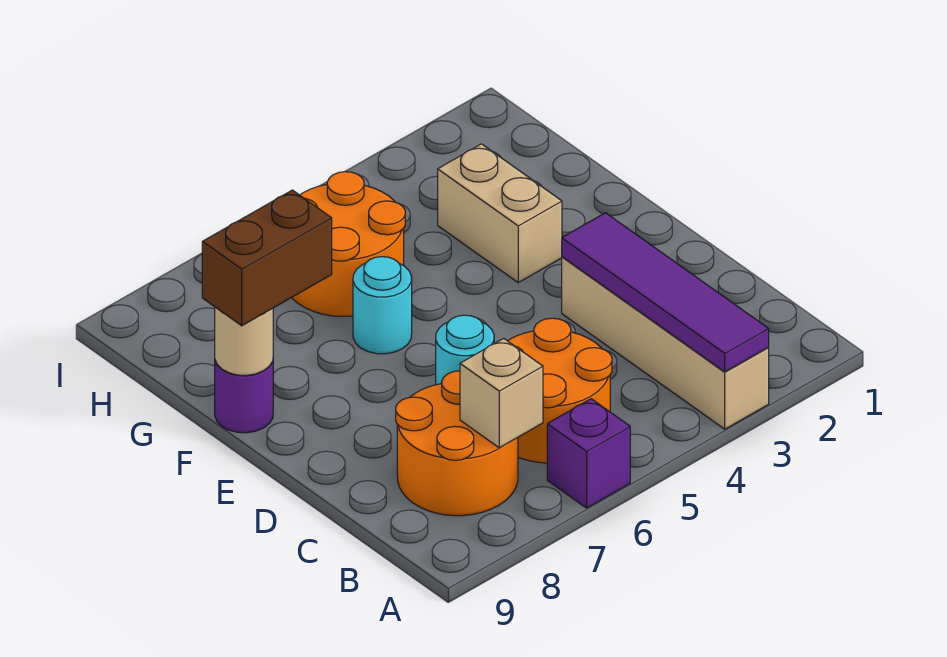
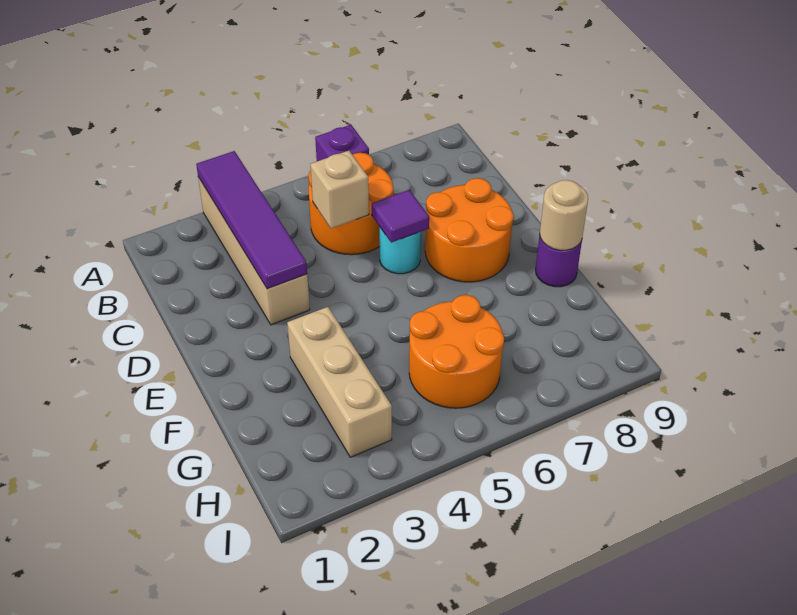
orange 2x2 round brick [396,371,518,516] -> orange 2x2 round brick moved to [425,178,514,282]
tan 1x1 brick [460,338,543,448] -> tan 1x1 brick moved to [311,151,369,229]
none -> purple 1x1 tile [372,190,429,243]
tan 1x2 brick [438,144,562,282] -> tan 1x3 brick [287,307,392,457]
cyan 1x1 round brick [353,257,412,354] -> none
brown 1x2 brick [202,190,332,326] -> none

